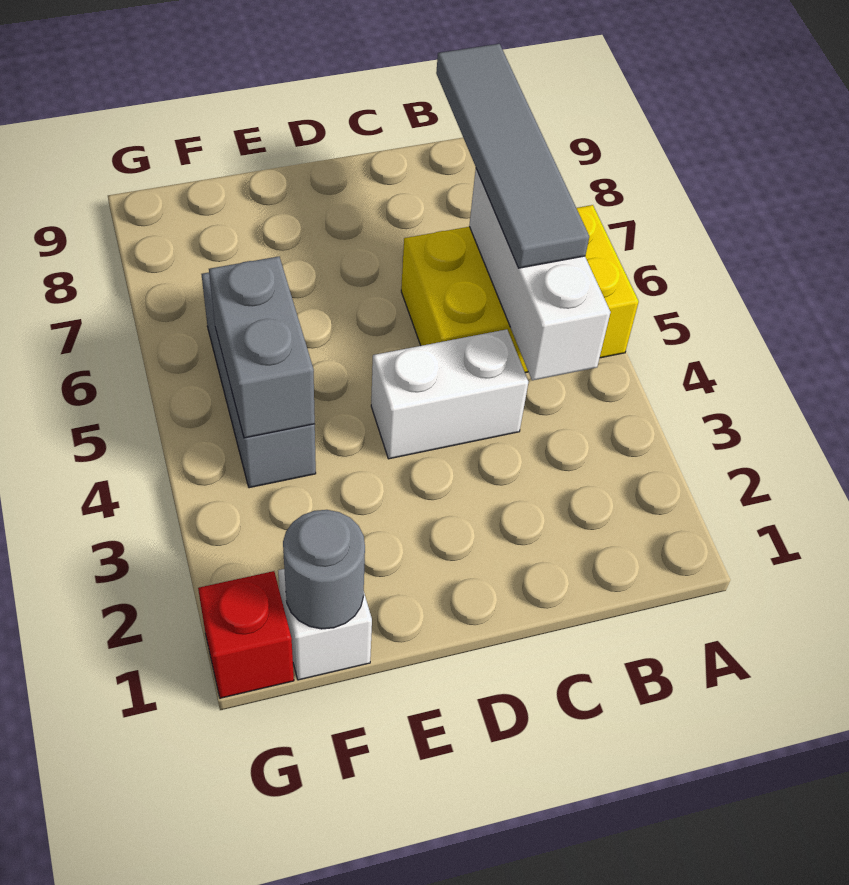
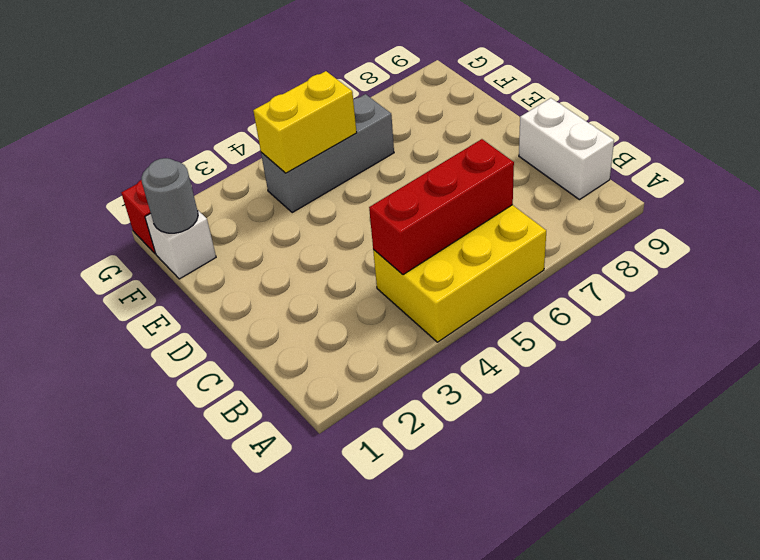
yellow 2x3 brick [401,205,639,373] -> yellow 2x3 brick turned to [373,205,546,342]
white 1x3 brick [469,169,611,380] -> red 1x3 brick [369,139,514,275]
grey 1x4 tile [436,44,589,268] -> none
white 1x2 brick [371,329,528,459] -> white 1x2 brick moved to [519,98,614,200]
grey 1x2 brick [209,256,315,438] -> yellow 1x2 brick [253,71,357,173]

